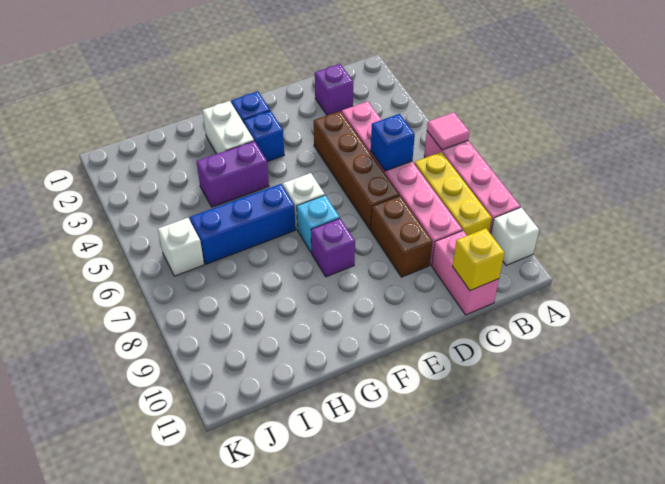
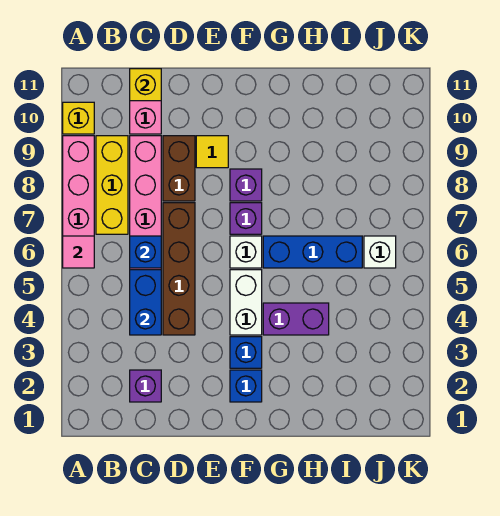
white 1x1 brick [491,207,539,265] -> yellow 1x1 brick [63,102,94,134]
none -> blue 1x2 brick [130,270,161,335]
none -> yellow 1x1 tile [196,136,228,168]
cyan 1x1 brick [297,195,340,253] -> purple 1x1 brick [230,203,262,234]
white 1x2 brick [203,101,254,154] -> white 1x2 brick moved to [230,270,262,335]

